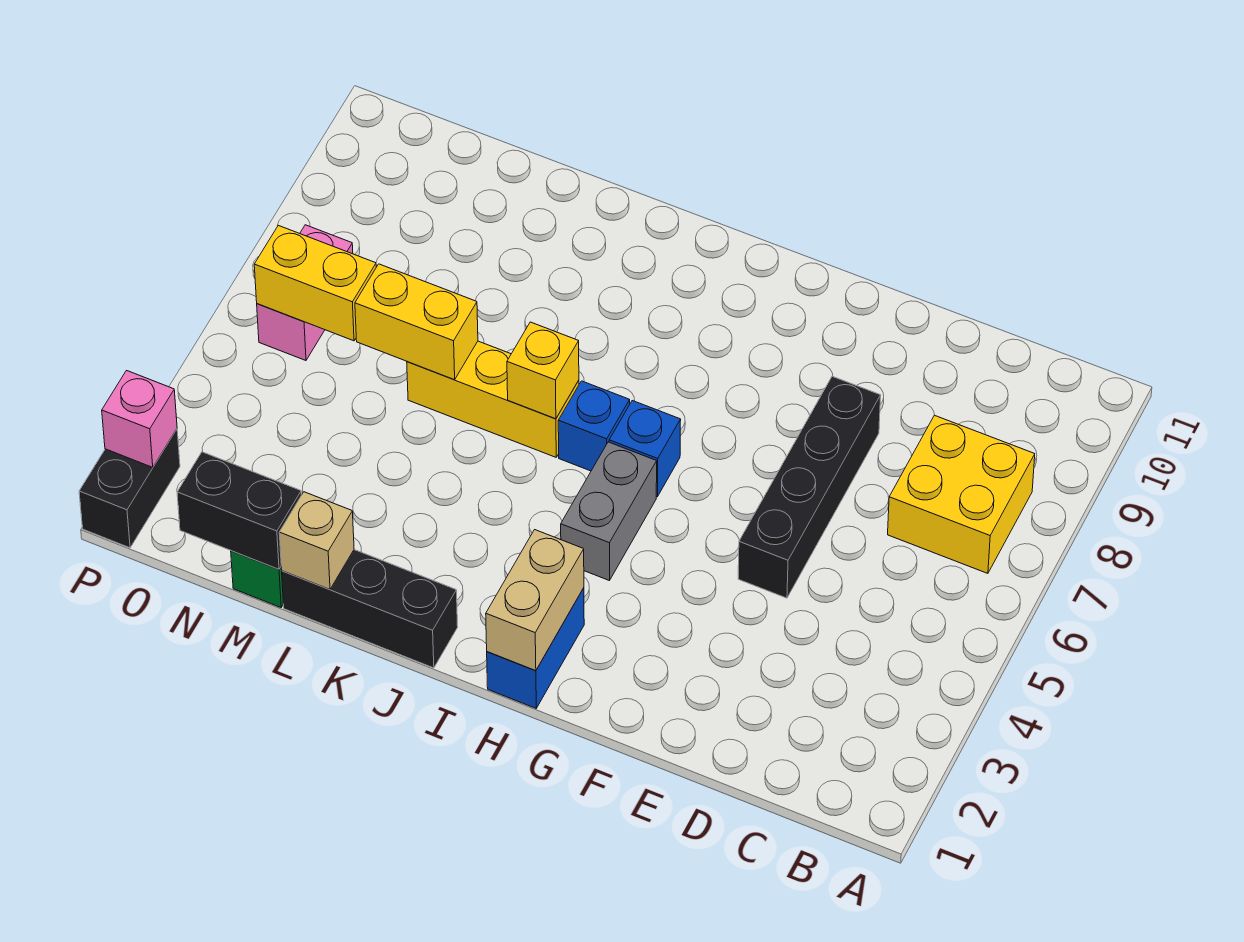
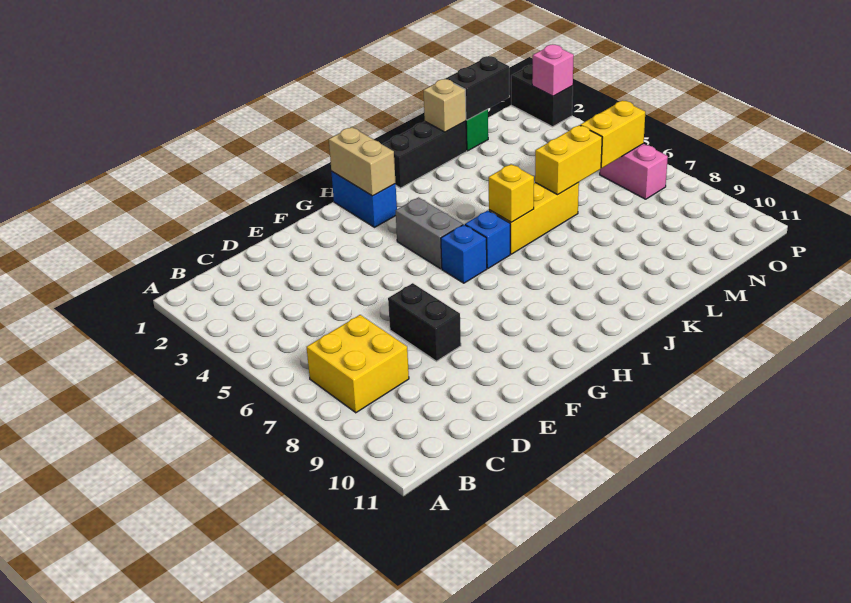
black 1x4 brick [738,376,881,598] -> black 1x2 brick [388,283,461,361]

